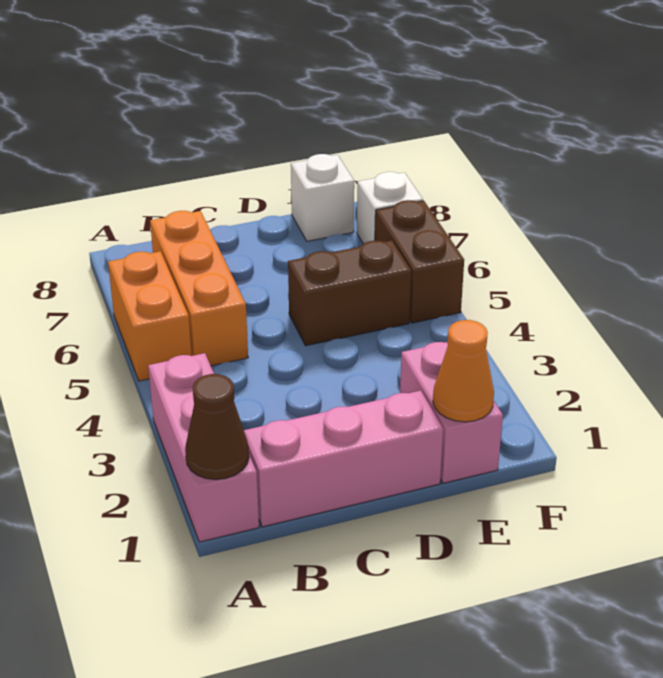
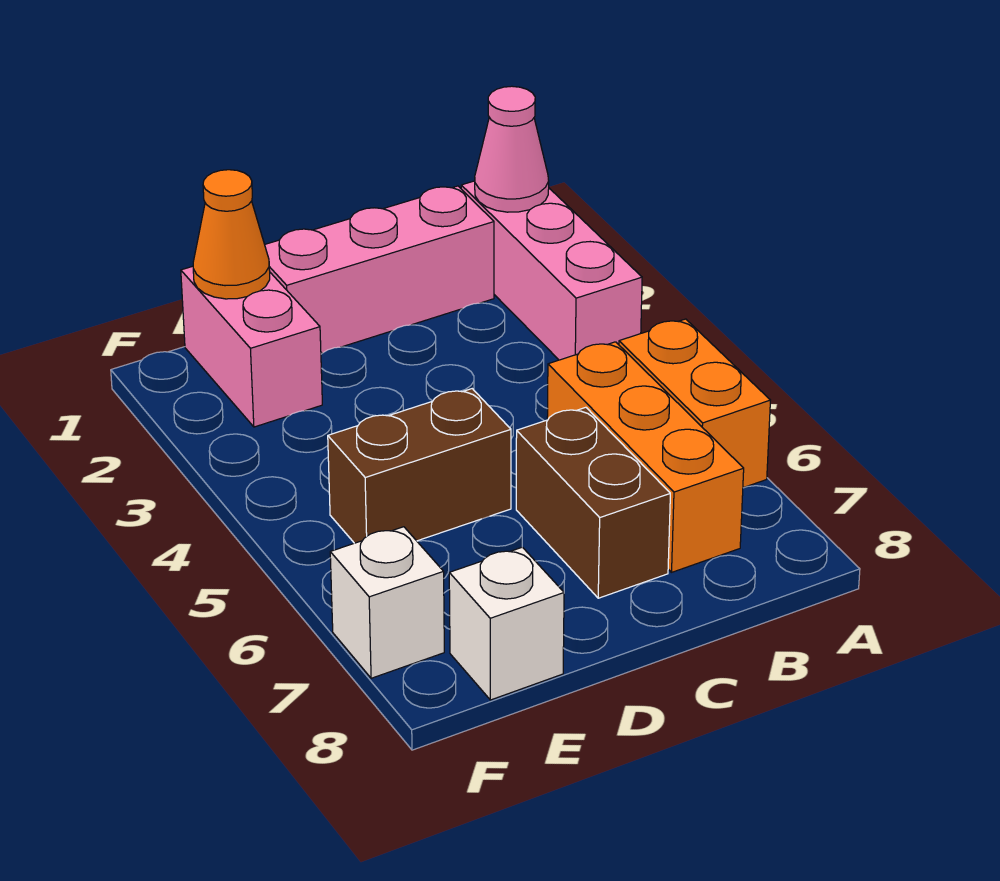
brown 1x1 cone [185,374,249,480] -> pink 1x1 cone [475,86,549,212]
brown 1x2 brick [375,200,464,323] -> brown 1x2 brick moved to [516,407,670,598]

